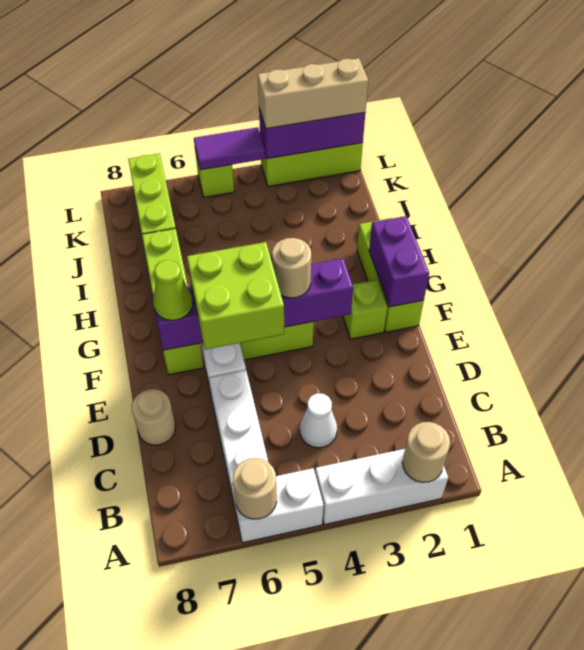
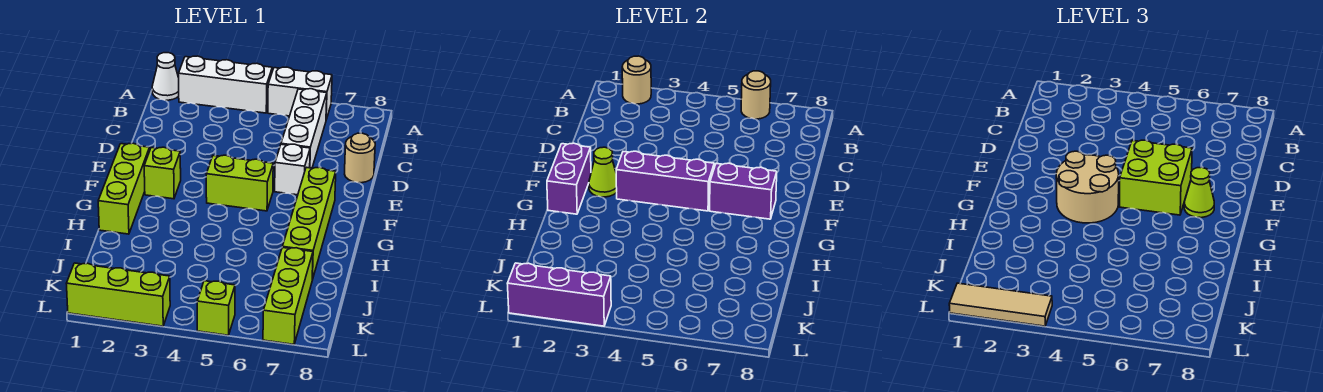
white 1x1 cone [300,393,337,448] -> white 1x1 cone moved to [152,53,179,100]
none -> lime 1x1 cone [589,147,617,197]
tan 1x1 round brick [272,238,311,298] -> tan 2x2 round brick [1056,151,1119,223]
tan 1x3 brick [258,58,368,129] -> tan 1x3 tile [949,283,1052,326]
purple 1x2 tile [194,127,265,170] -> none

